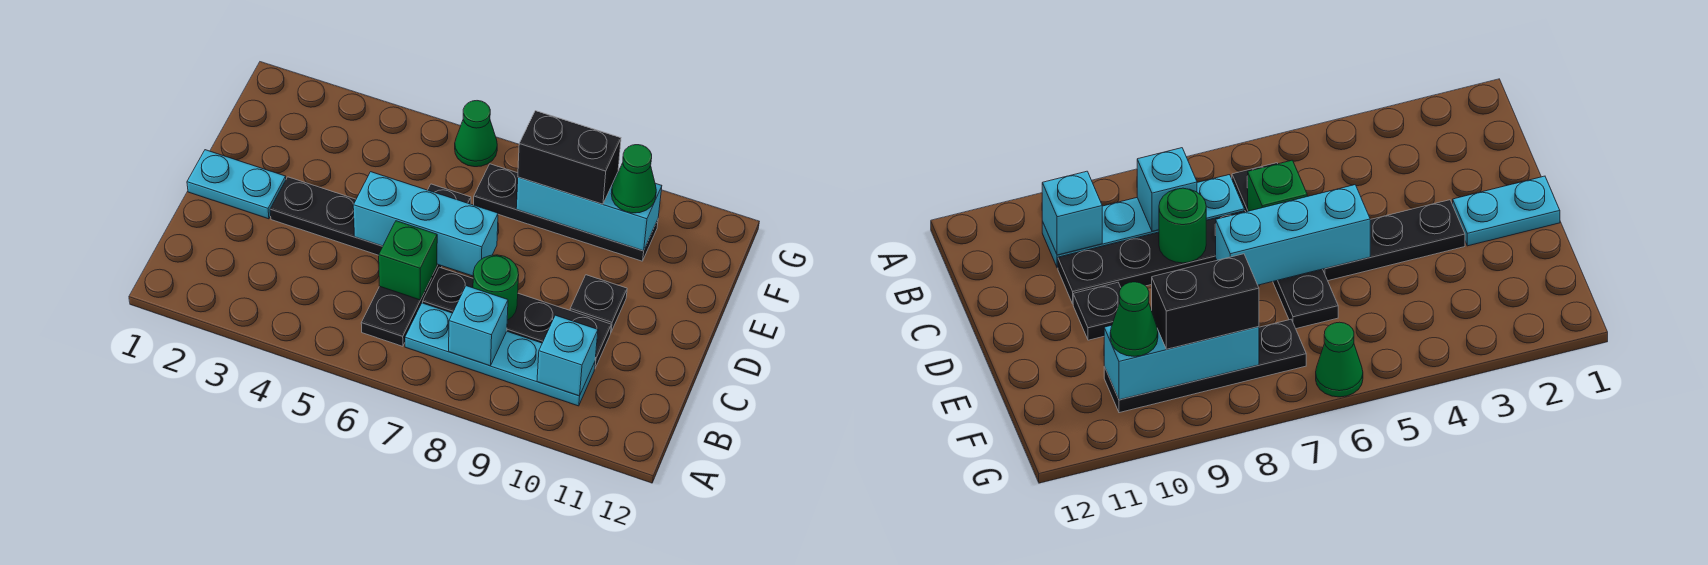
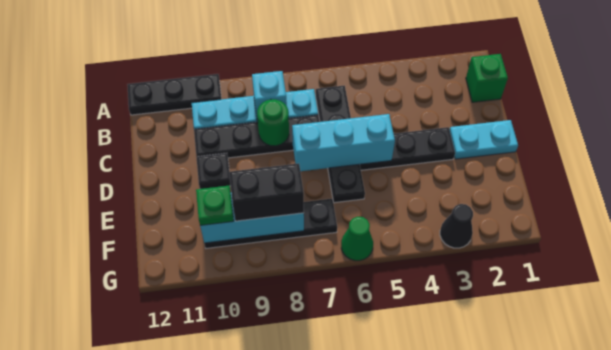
none -> black 1x3 plate [127,74,221,115]
cyan 1x1 brick [537,315,598,396] -> none
green 1x1 brick [379,221,437,300] -> green 1x1 brick moved to [466,54,508,102]
green 1x1 cone [611,145,656,213] -> green 1x1 plate [196,186,234,225]
none -> black 1x1 cone [440,204,473,248]

